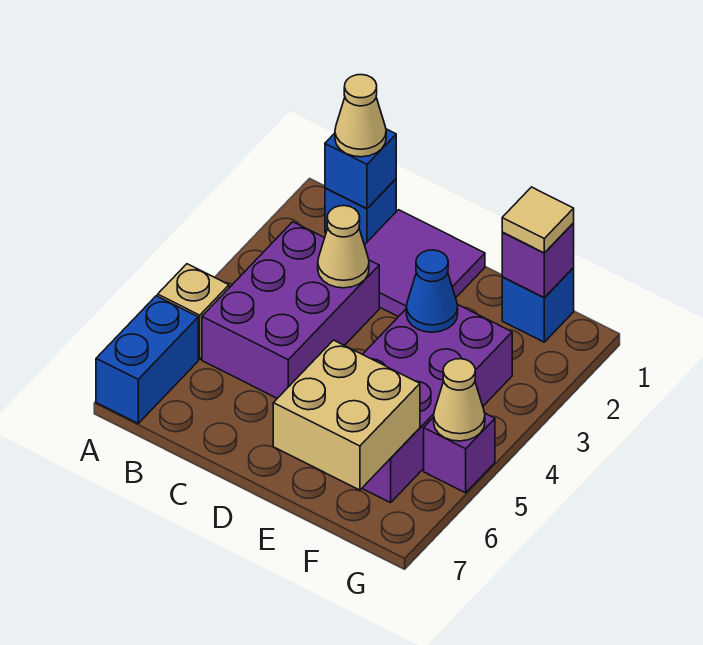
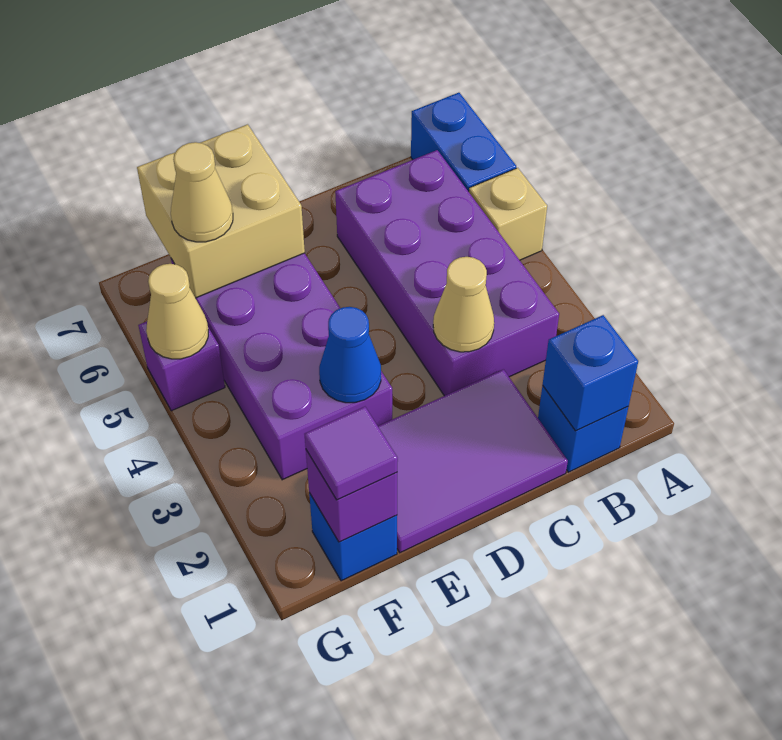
tan 1x1 cone [335,75,386,157] -> tan 1x1 cone moved to [171,142,233,242]
purple 2x3 brick [202,222,379,398] -> purple 2x4 brick [335,150,559,396]
purple 2x2 tile [365,210,485,317] -> purple 2x3 tile [378,369,568,553]
tan 1x1 tile [502,187,574,253] -> purple 1x1 tile [305,407,398,500]

